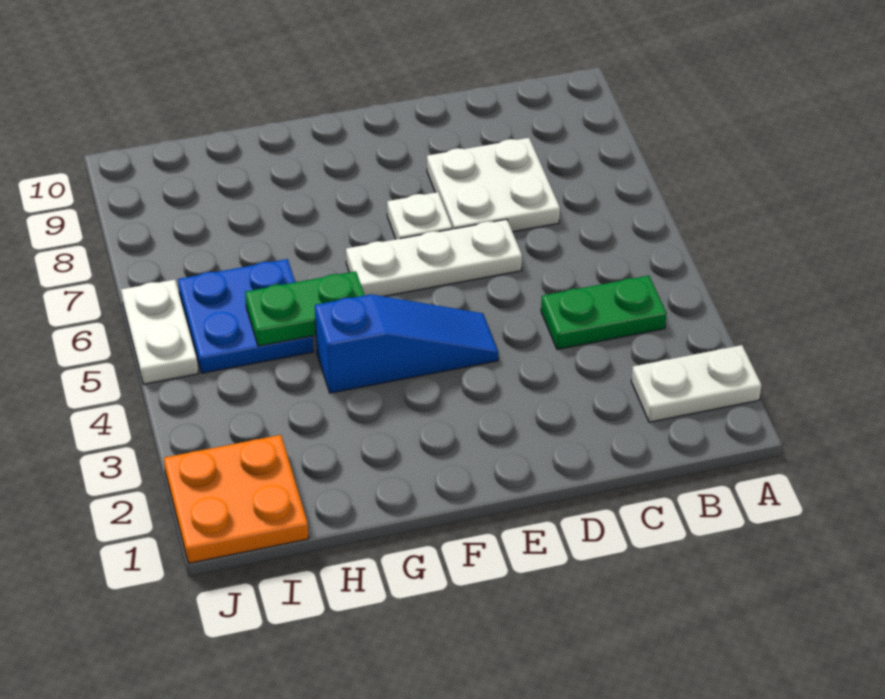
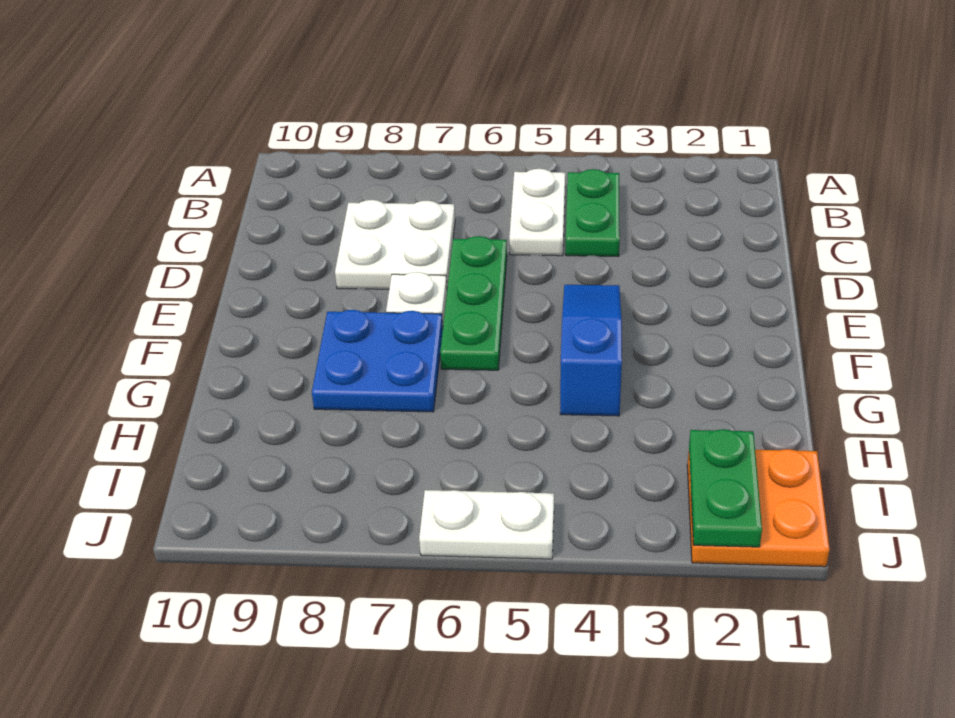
white 1x2 plate [631,345,762,422] -> white 1x2 plate moved to [509,169,565,256]
white 1x3 plate [346,219,522,296] -> green 1x3 plate [440,236,507,370]
green 1x2 plate [245,271,365,346] -> green 1x2 plate moved to [689,429,762,547]
blue 2x2 plate [178,259,313,373] -> blue 2x2 plate moved to [312,310,443,412]

